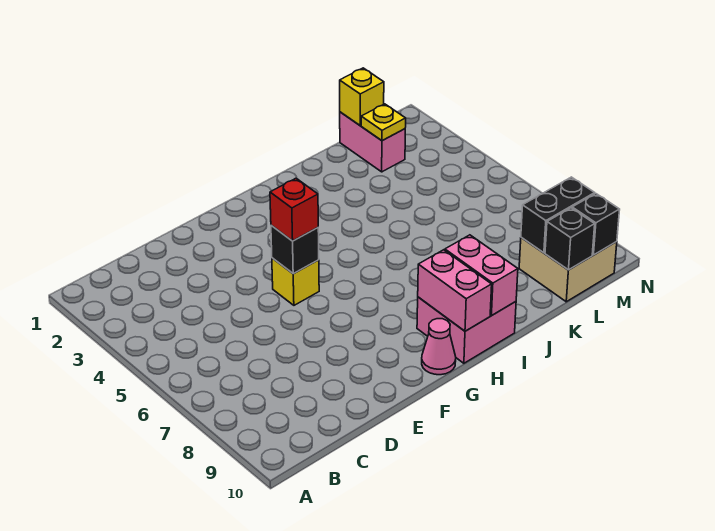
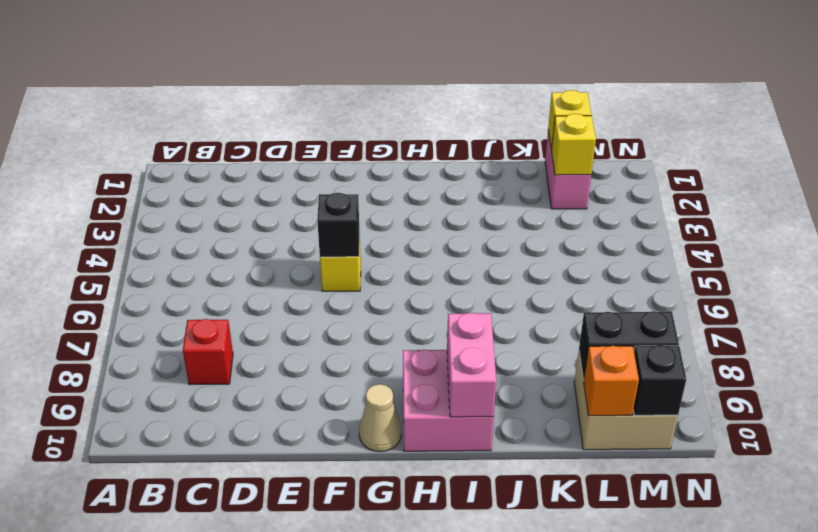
red 1x1 brick [270,178,318,241] -> red 1x1 brick moved to [183,319,233,385]
pink 1x1 cone [422,319,456,375] -> tan 1x1 cone [359,384,401,452]
pink 1x2 brick [418,250,492,331] -> none
yellow 1x1 plate [361,104,406,141] -> yellow 1x1 brick [551,114,596,175]
black 1x1 brick [545,208,595,270] -> orange 1x1 brick [584,346,639,416]

